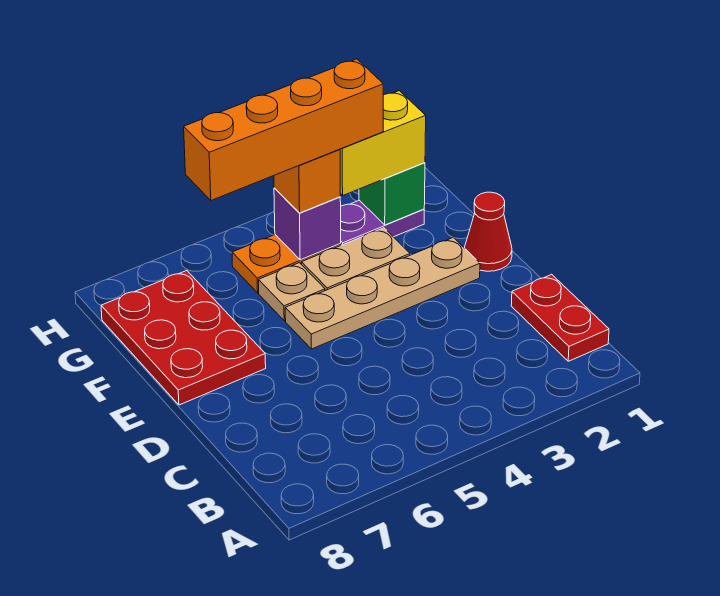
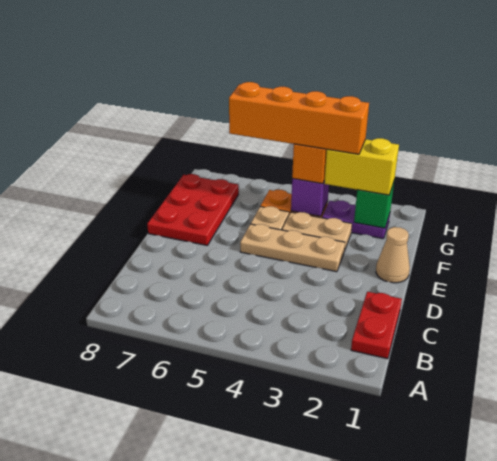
red 1x1 cone [464,192,512,271] -> tan 1x1 cone [376,227,410,283]
tan 1x4 plate [285,238,480,349] -> tan 1x3 plate [240,224,345,272]

